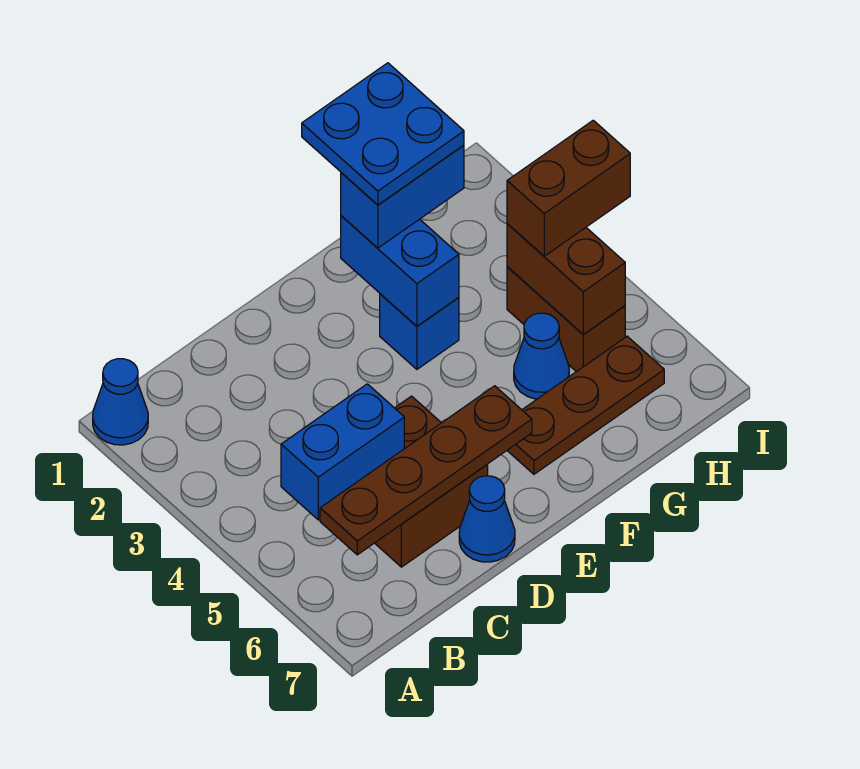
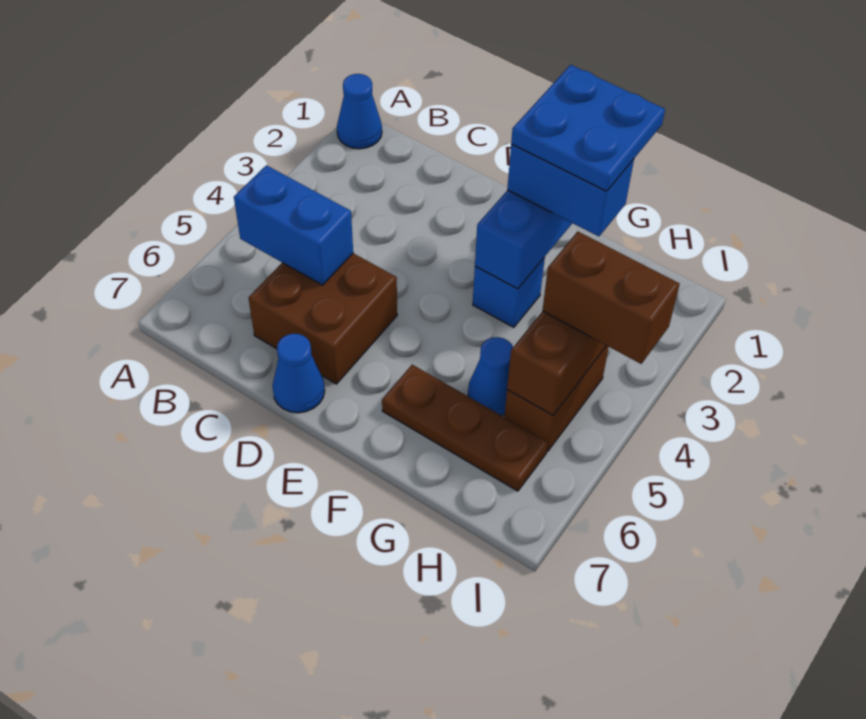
brown 1x4 plate [320,386,532,555] -> none

